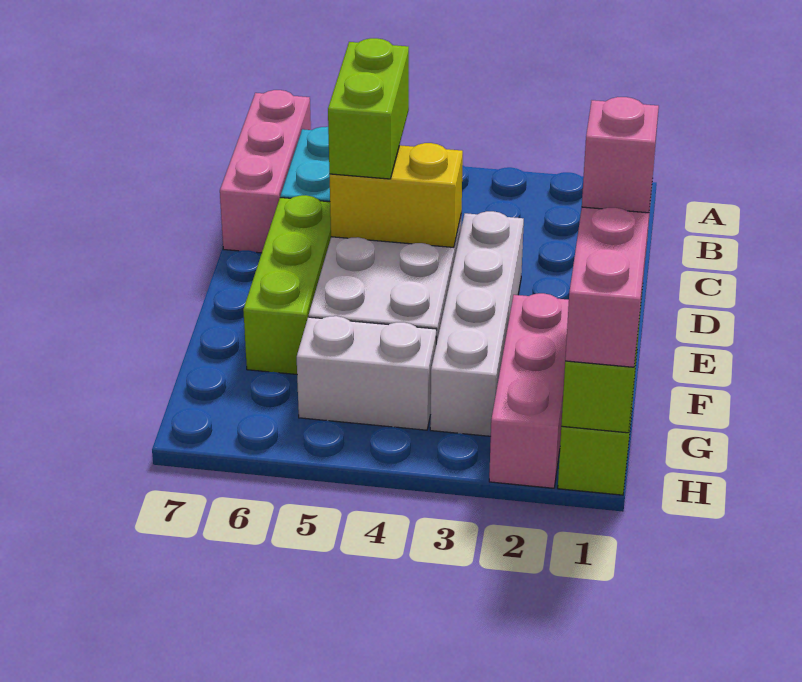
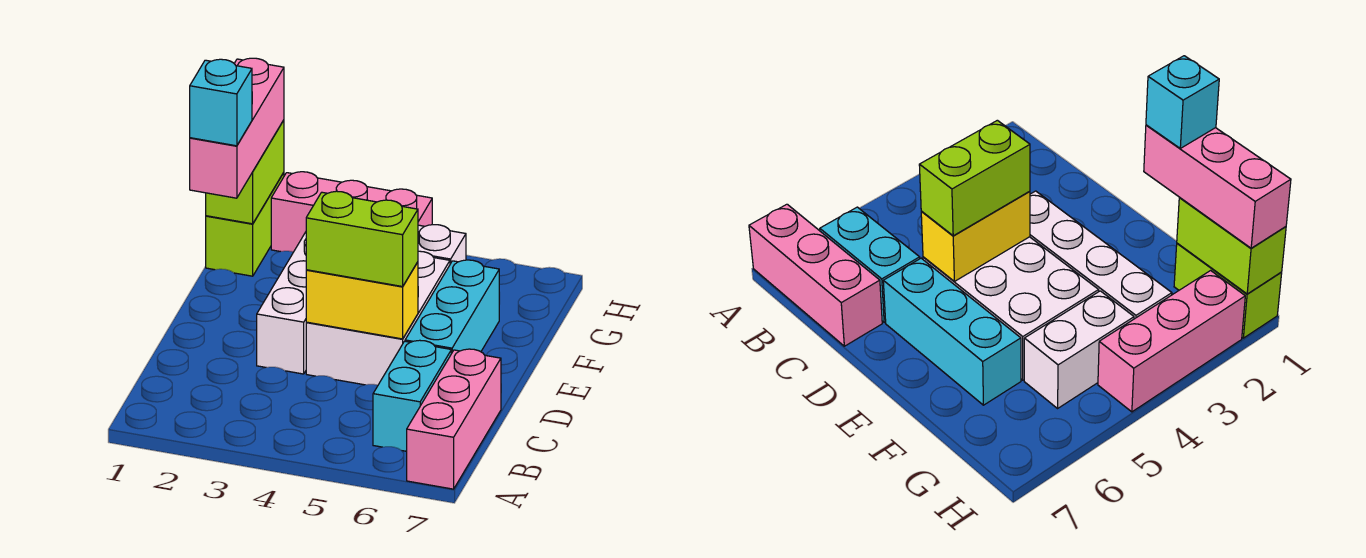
lime 1x2 brick [328,38,409,179] -> lime 1x2 brick turned to [306,191,418,287]
lime 1x3 brick [243,195,331,374] -> cyan 1x3 brick [405,260,499,354]
pink 1x1 brick [582,97,659,213] -> cyan 1x1 brick [190,59,252,146]
pink 1x3 brick [489,293,569,488] -> pink 1x3 brick turned to [271,172,432,252]

